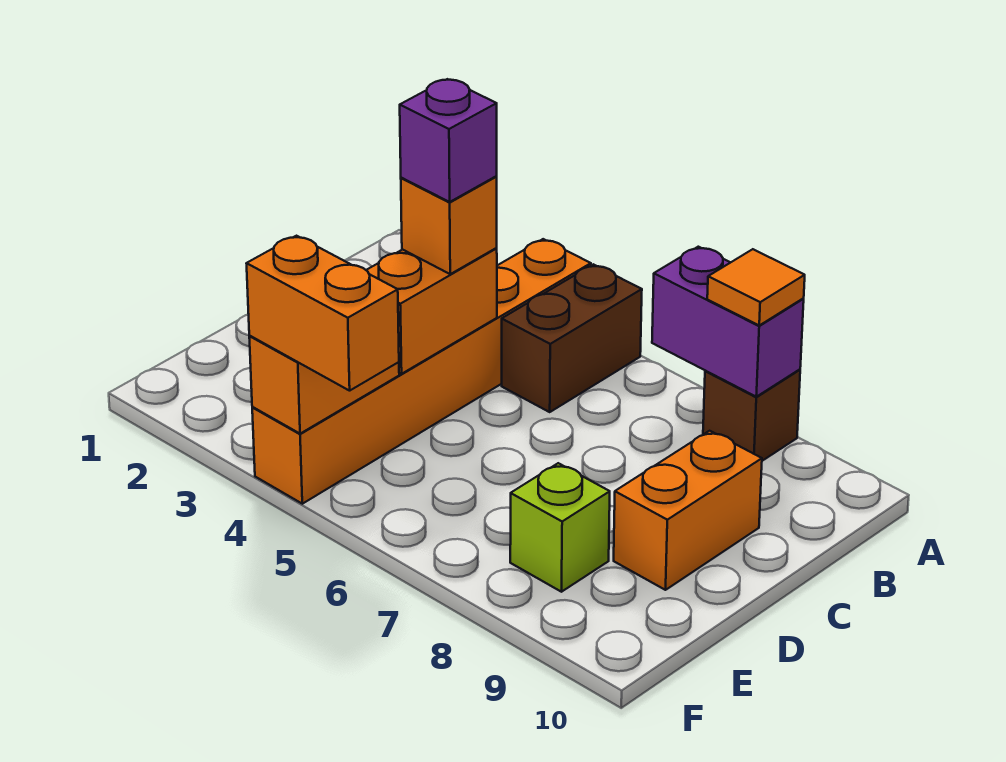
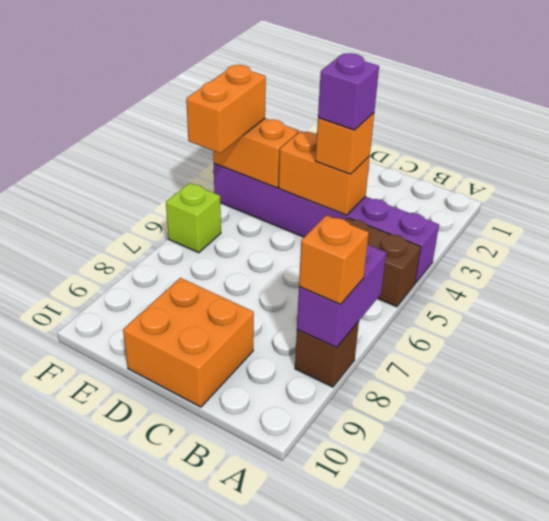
orange 1x6 brick [252,239,591,504] -> purple 1x6 brick [214,163,439,283]
orange 1x1 tile [707,249,805,325] -> orange 1x1 brick [299,215,369,304]
orange 1x2 brick [614,431,762,590] -> orange 2x2 brick [123,278,254,407]
lime 1x1 brick [510,463,610,592] -> lime 1x1 brick moved to [166,183,221,253]

